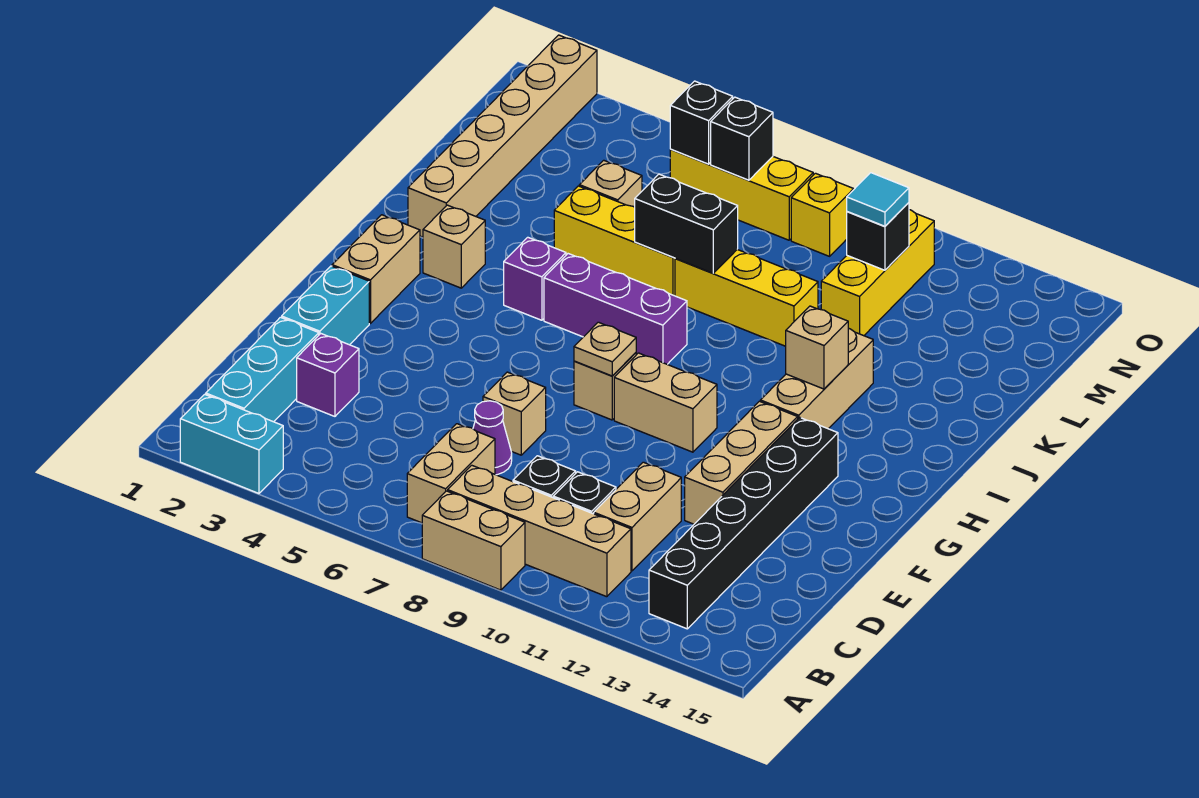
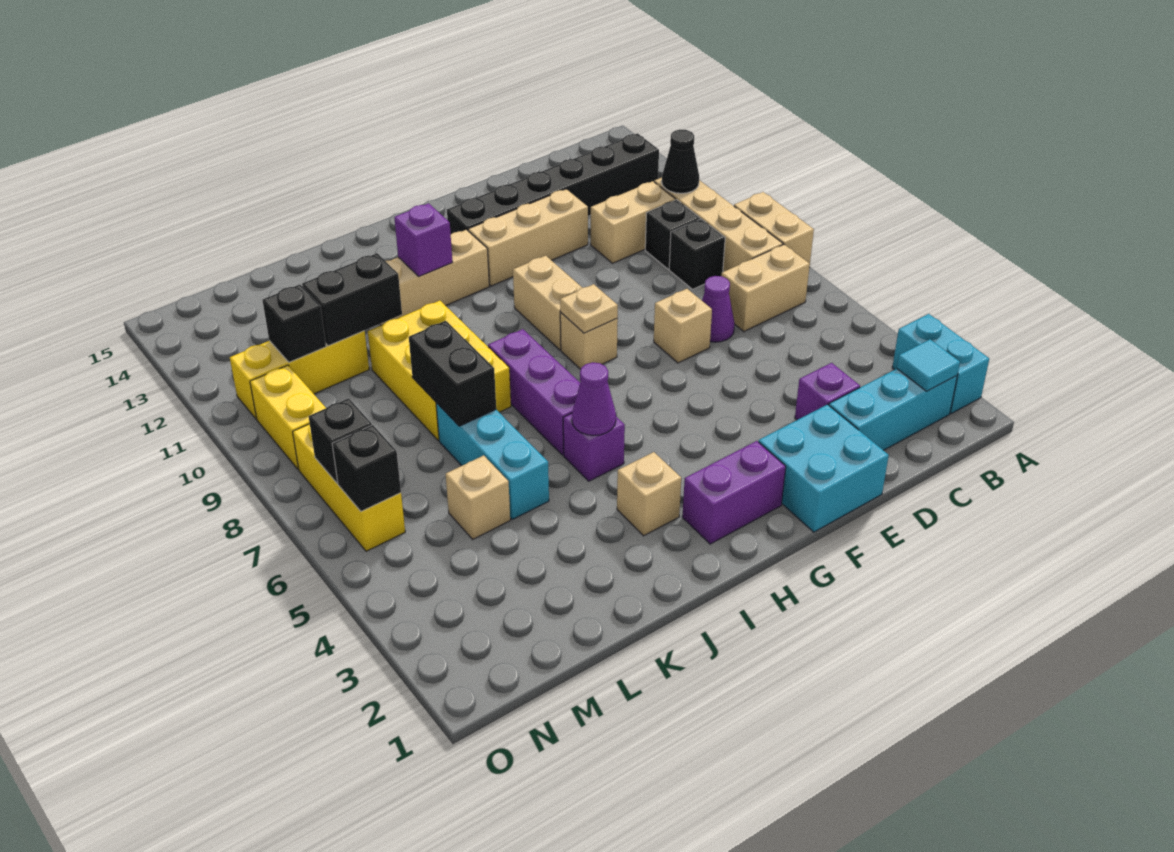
none -> black 1x1 cone [662,130,699,193]
cyan 1x2 brick [282,266,369,345] -> cyan 2x2 brick [758,404,889,532]
tan 1x2 brick [332,215,420,323] -> purple 1x2 brick [682,441,786,544]
none -> purple 1x1 cone [572,362,616,436]
tan 1x1 brick [786,306,848,389] -> purple 1x1 brick [394,203,452,276]
tan 1x6 brick [408,35,597,237] -> none
yellow 1x3 brick [554,186,675,296] -> cyan 1x3 brick [436,403,549,519]
yellow 1x3 brick [675,250,818,346] -> yellow 2x3 brick [368,301,511,441]
none -> black 1x2 brick [302,253,402,346]
cyan 1x1 tile [847,173,909,226] -> cyan 1x1 tile moved to [897,339,960,391]
yellow 1x1 brick [791,173,854,256] -> yellow 1x2 brick [250,365,326,469]

